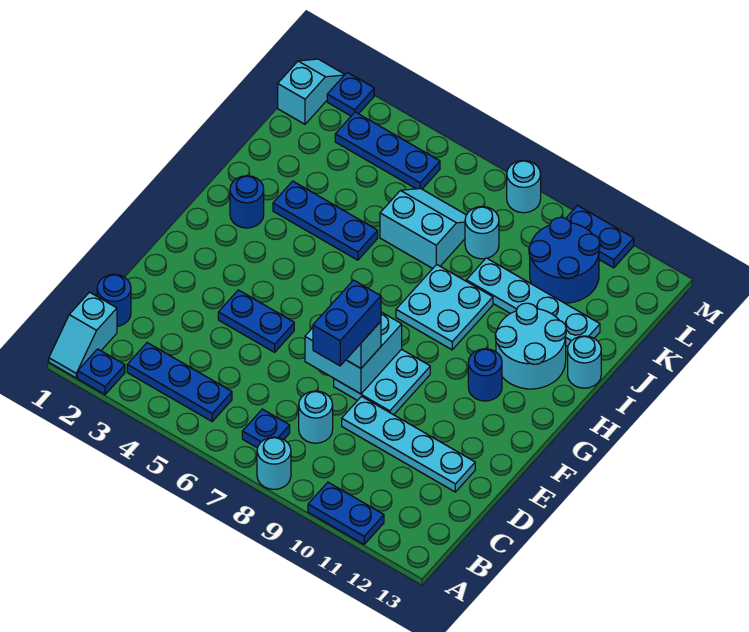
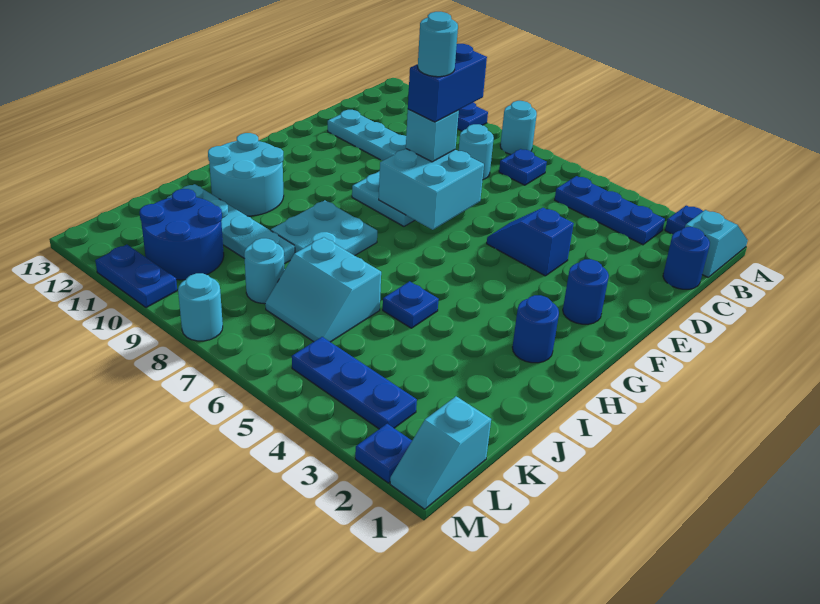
blue 1x2 plate [218,290,294,352] -> blue 1x2 slope [487,208,574,276]
blue 1x1 round brick [468,349,502,401] -> blue 1x1 round brick moved to [563,259,609,324]
blue 1x3 plate [273,181,378,260] -> blue 1x1 plate [383,281,439,328]
cyan 1x1 round brick [568,336,601,388] -> cyan 1x1 round brick moved to [418,12,458,77]

